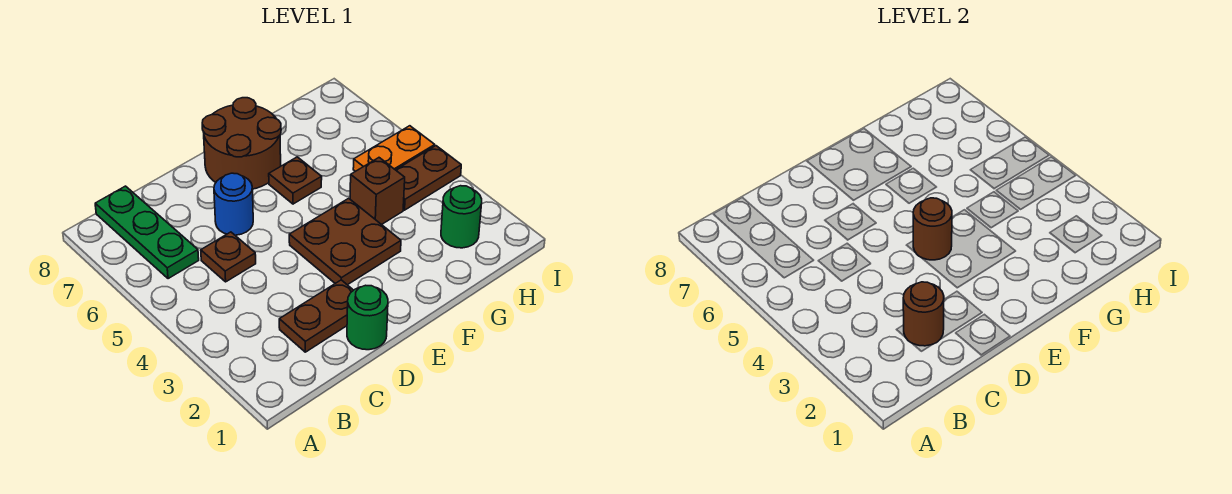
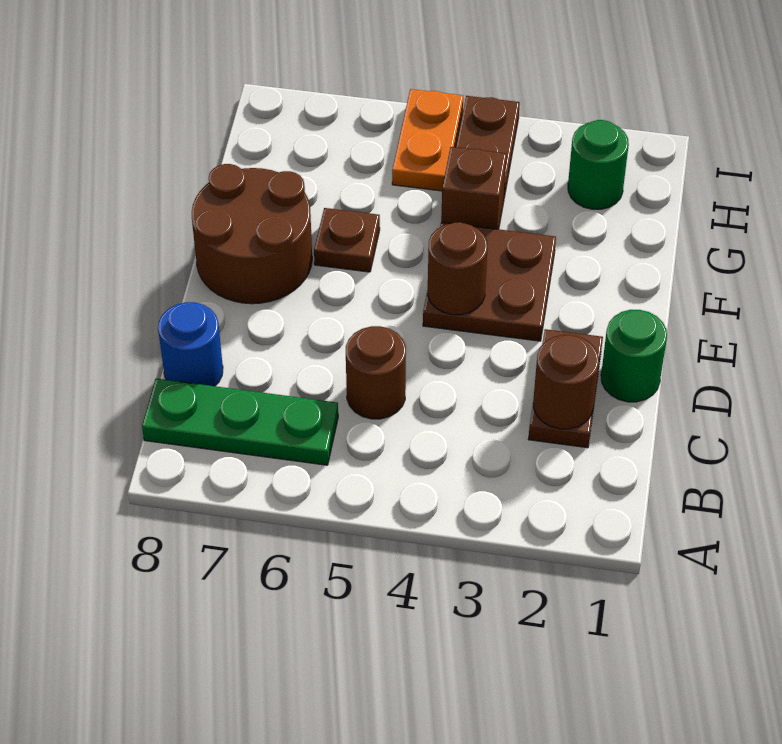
brown 1x1 plate [201,232,256,282] -> brown 1x1 round brick [346,326,406,419]
blue 1x1 round brick [214,173,253,235] -> blue 1x1 round brick moved to [158,302,223,386]

